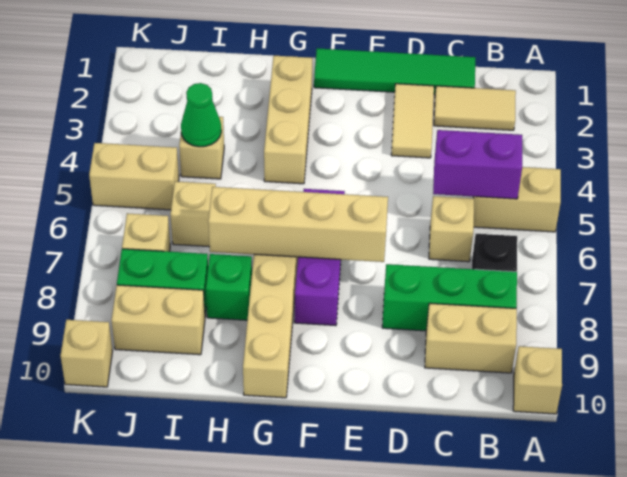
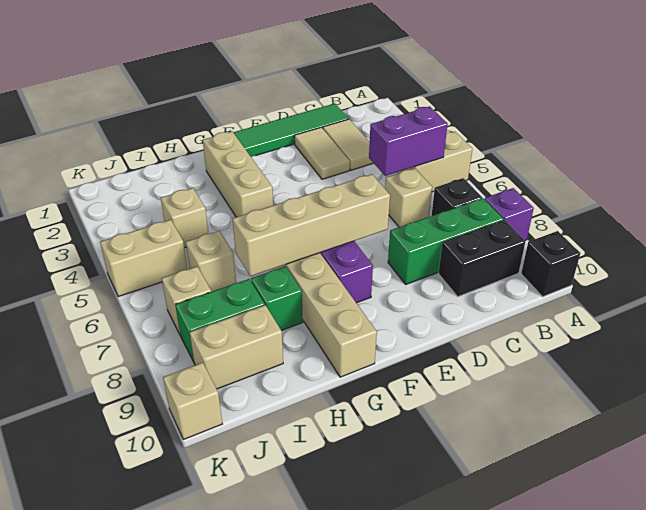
none -> purple 1x1 brick [485,188,534,240]
tan 1x1 brick [513,346,562,414] -> black 1x1 brick [521,231,580,297]
tan 1x2 tile [434,86,516,130] -> tan 1x2 tile turned to [323,119,373,170]
tan 1x2 brick [425,303,517,373] -> black 1x2 brick [438,220,525,297]
green 1x1 cone [181,83,221,147] -> none

